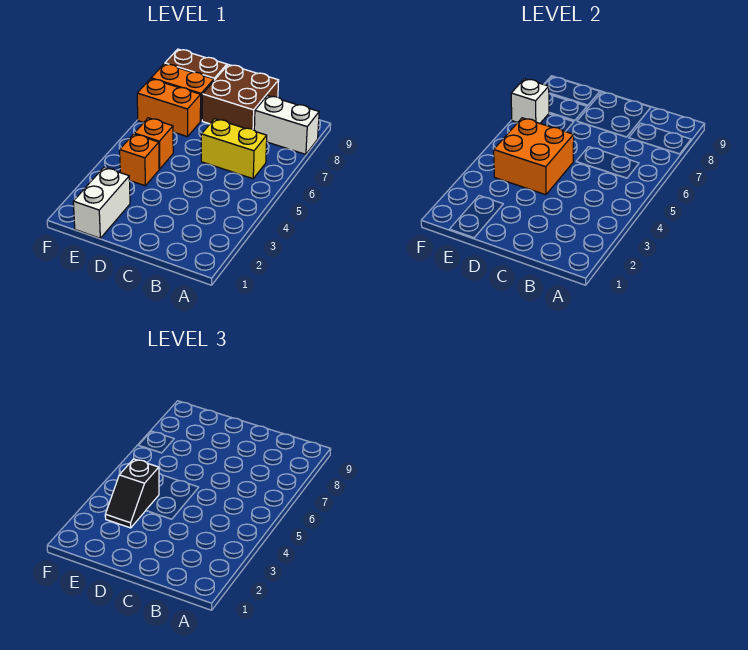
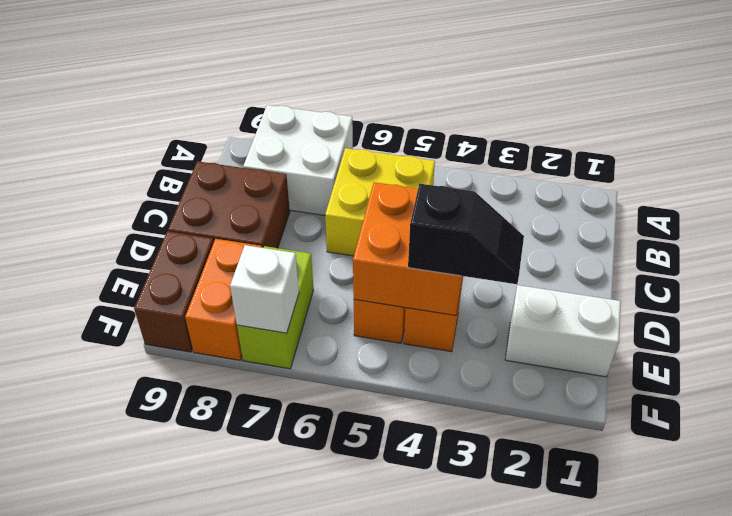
white 1x2 brick [254,96,319,154] -> white 2x2 brick [243,105,353,215]
yellow 1x2 brick [201,119,267,179] -> yellow 2x2 brick [325,148,435,256]
orange 1x2 brick [137,79,201,137] -> lime 1x2 brick [237,246,314,369]

